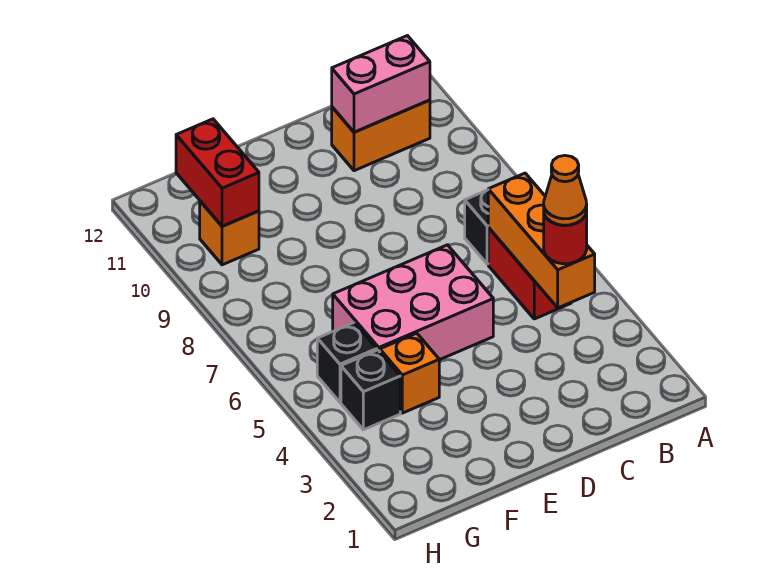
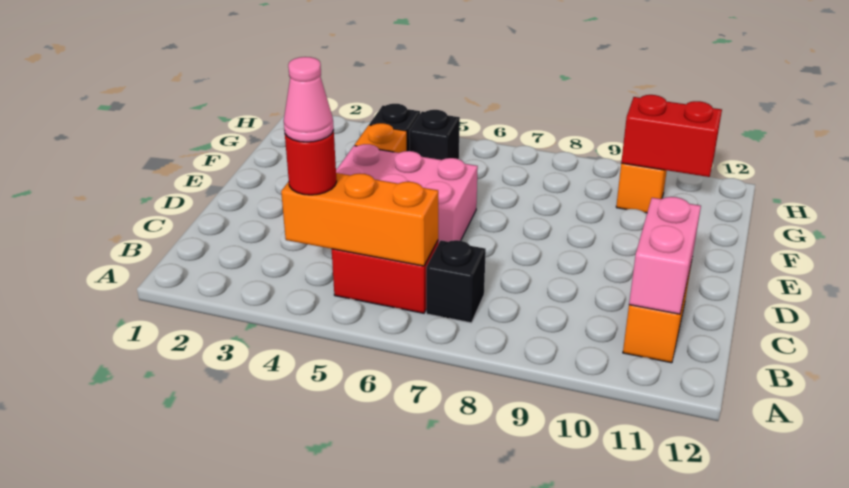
orange 1x1 cone [544,155,587,225] -> pink 1x1 cone [284,57,334,142]
pink 2x3 brick [333,245,493,360] -> pink 2x3 brick turned to [336,144,478,244]

